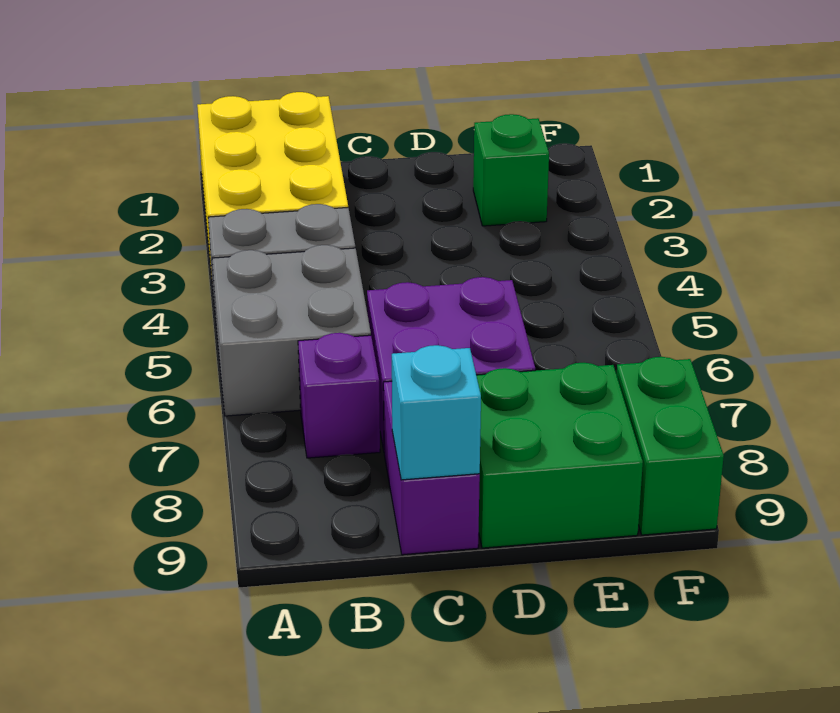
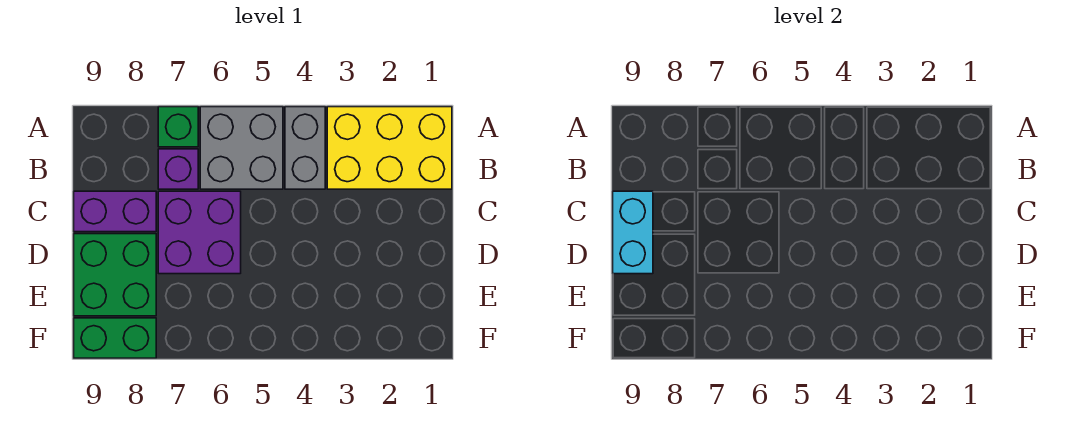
cyan 1x1 brick [392,345,481,480] -> cyan 1x2 brick [613,191,653,274]
green 1x1 brick [473,114,549,226] -> green 1x1 brick moved to [158,107,198,147]

